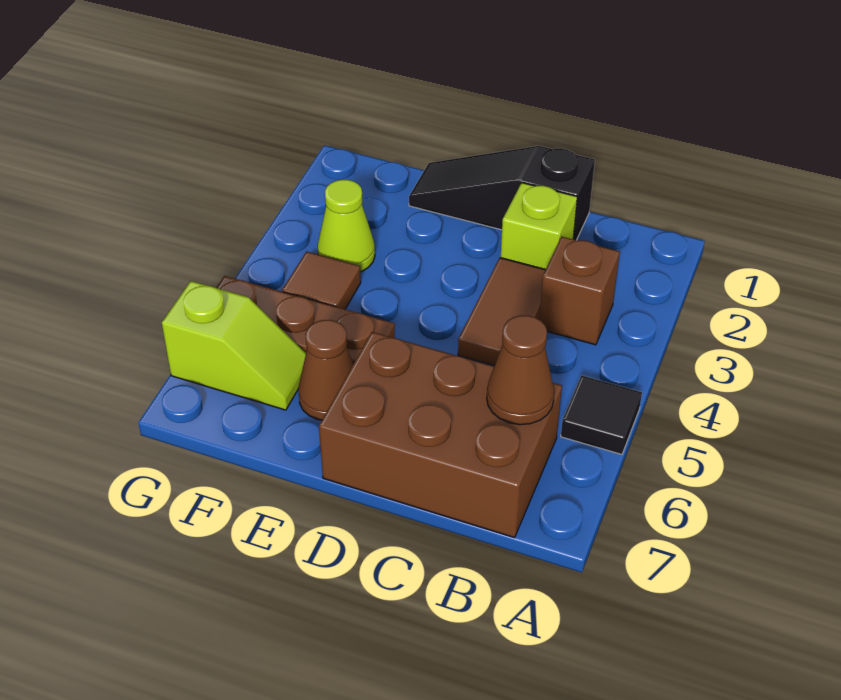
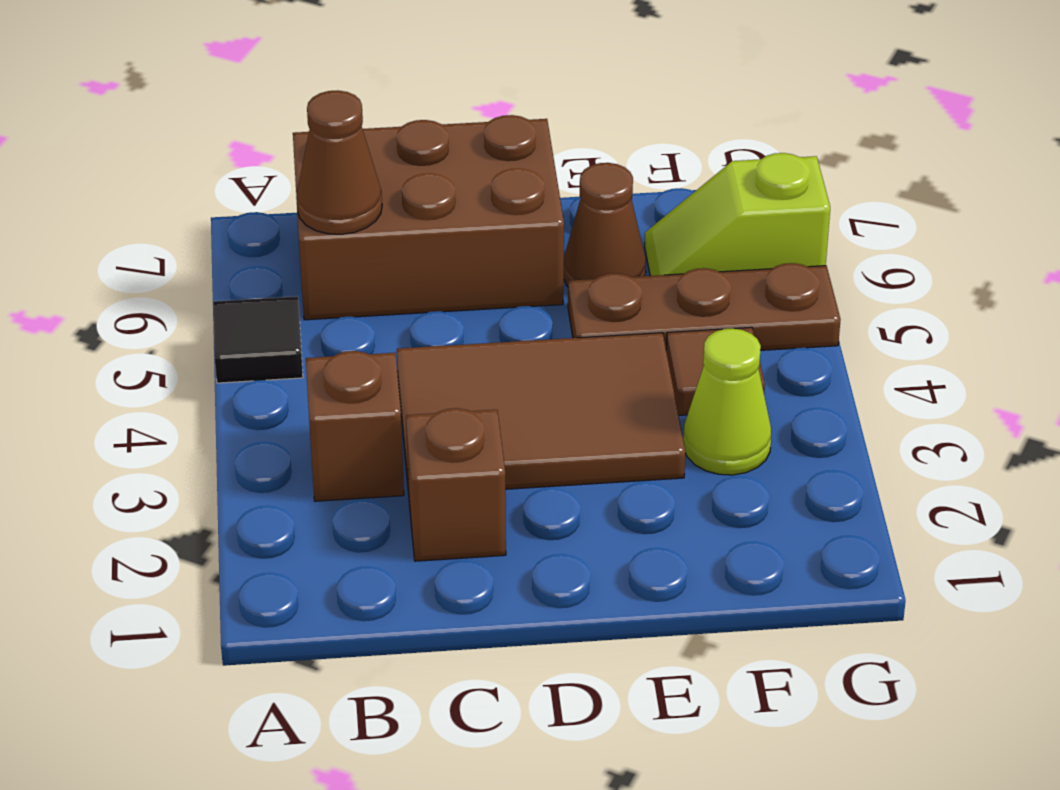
black 1x3 slope [409,146,595,240] -> none
lime 1x1 brick [501,183,577,270] -> brown 1x1 brick [406,408,506,561]
brown 1x2 tile [458,258,545,366] -> brown 2x3 tile [397,333,686,494]

